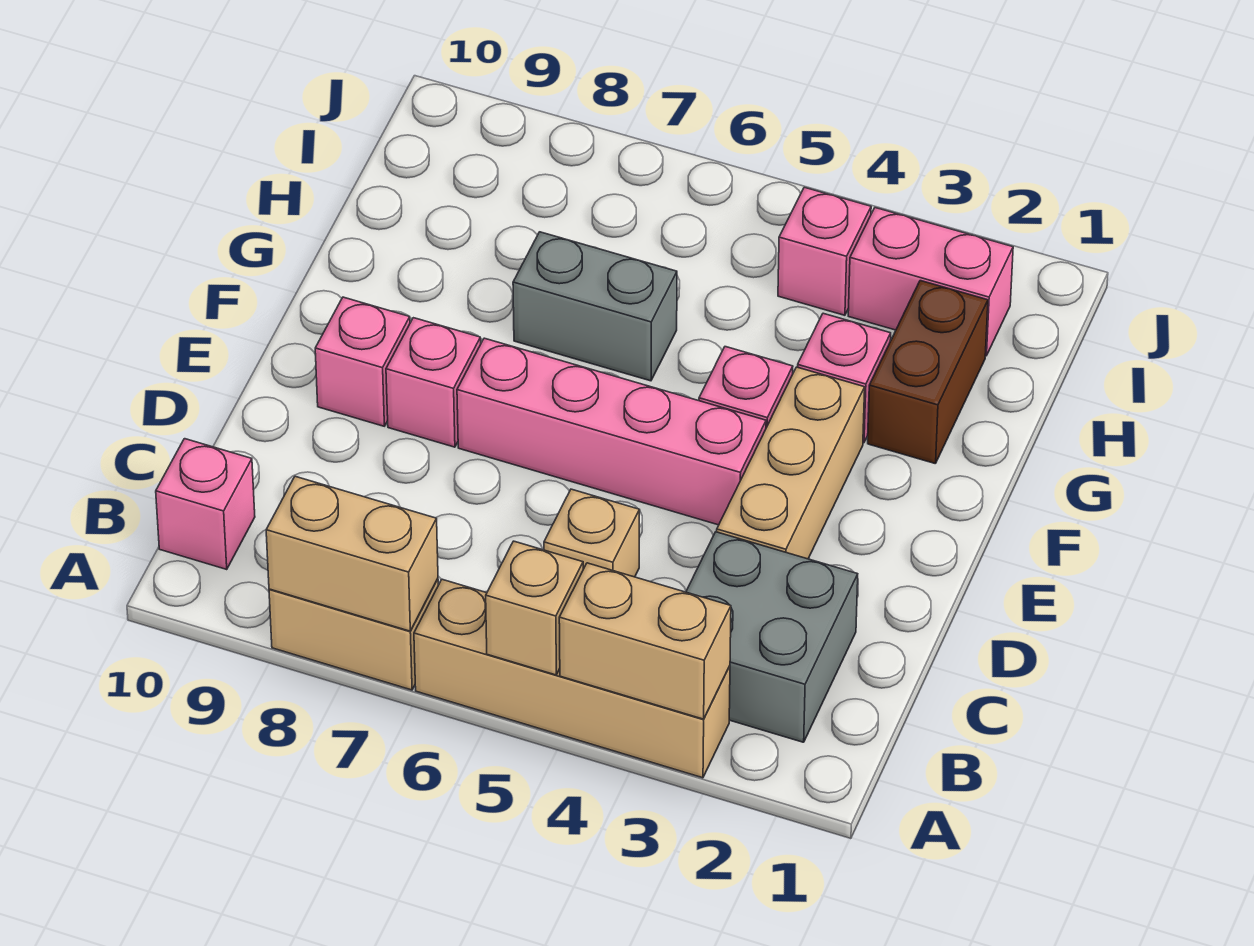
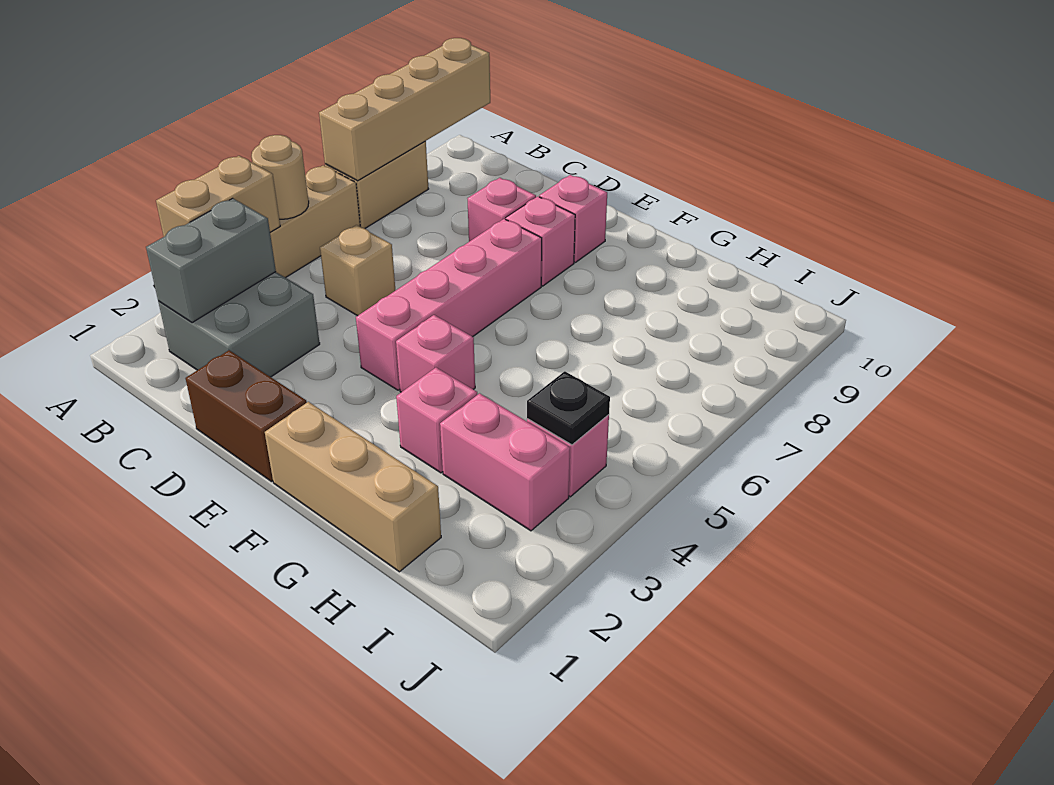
tan 1x1 brick [486,541,583,675] -> tan 1x1 round brick [252,135,309,219]
tan 1x2 brick [266,476,438,631] -> tan 1x4 brick [319,38,490,181]
pink 1x1 brick [156,439,255,569] -> pink 1x1 brick moved to [468,178,536,242]
tan 1x3 brick [717,367,865,559] -> tan 1x3 brick moved to [265,402,441,572]
brown 1x2 brick [868,281,988,464] -> brown 1x2 brick moved to [185,350,307,482]
grey 1x2 brick [513,232,677,381] -> grey 1x2 brick moved to [146,198,276,323]
pink 1x2 brick [848,208,1013,356] -> pink 1x2 brick turned to [440,393,570,531]
none -> black 1x1 plate [527,371,610,445]

